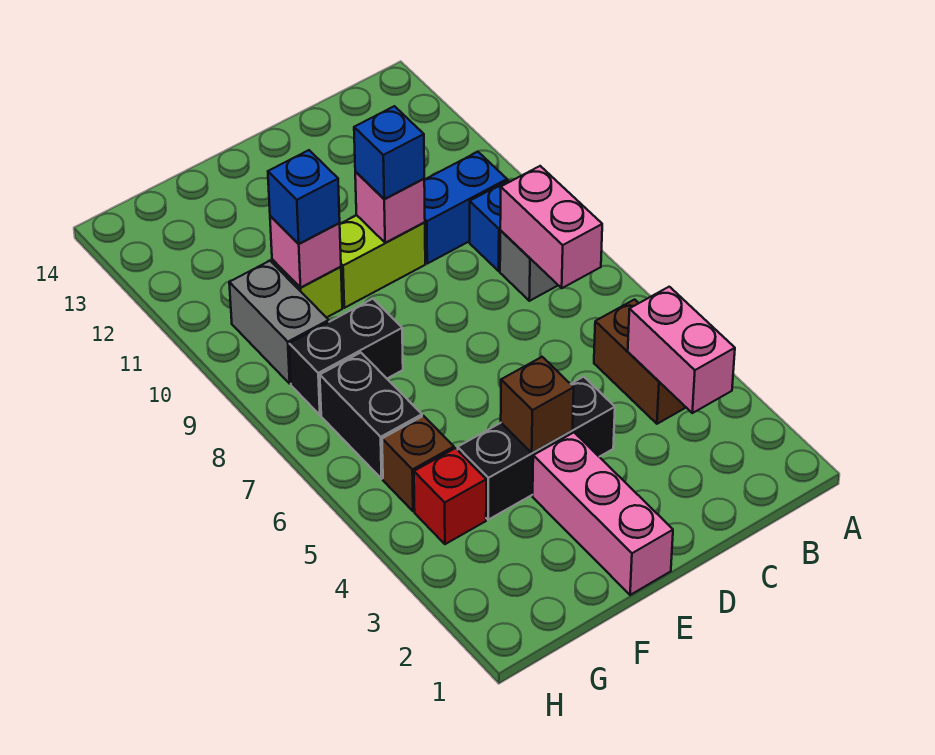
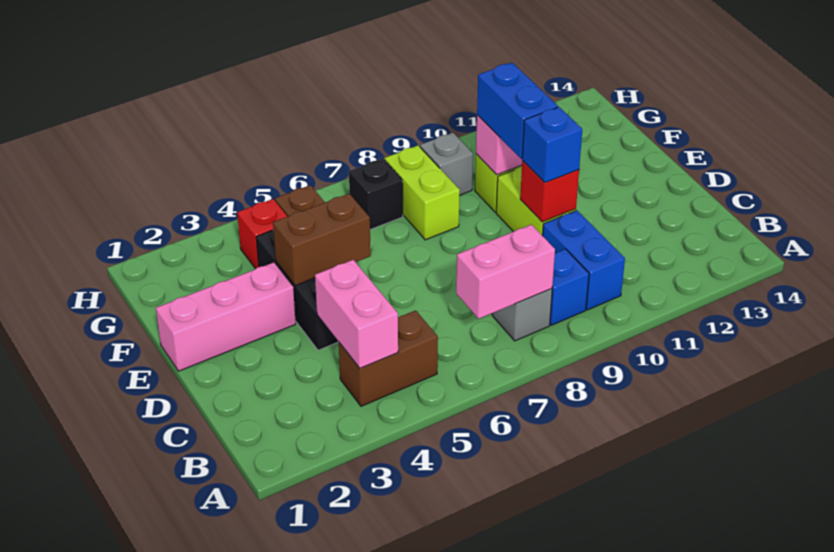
pink 1x2 brick [628,287,735,413] -> pink 1x2 brick turned to [315,260,398,368]
pink 1x1 brick [355,172,425,243] -> red 1x1 brick [520,161,579,222]
brown 1x1 brick [501,357,574,453] -> brown 1x2 brick [273,194,371,286]
black 1x2 brick [289,299,403,415] -> lime 1x2 brick [385,146,460,240]
blue 1x1 brick [268,150,340,244] -> blue 1x2 brick [477,63,558,159]
black 1x2 brick [320,353,422,479] -> black 1x1 brick [349,158,403,230]
grey 1x2 brick [229,261,329,384] -> grey 1x1 brick [420,133,473,195]

